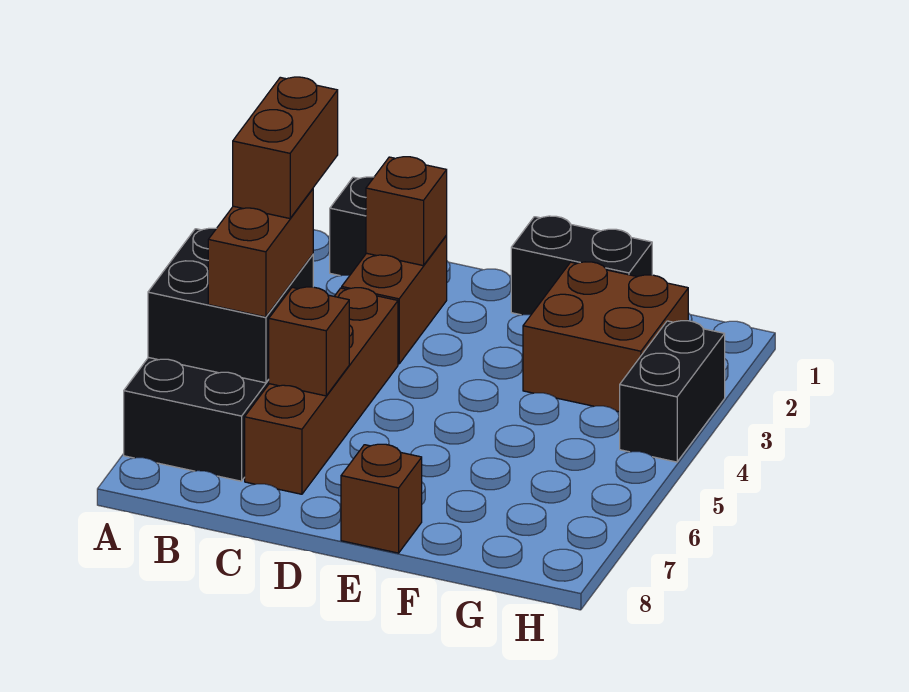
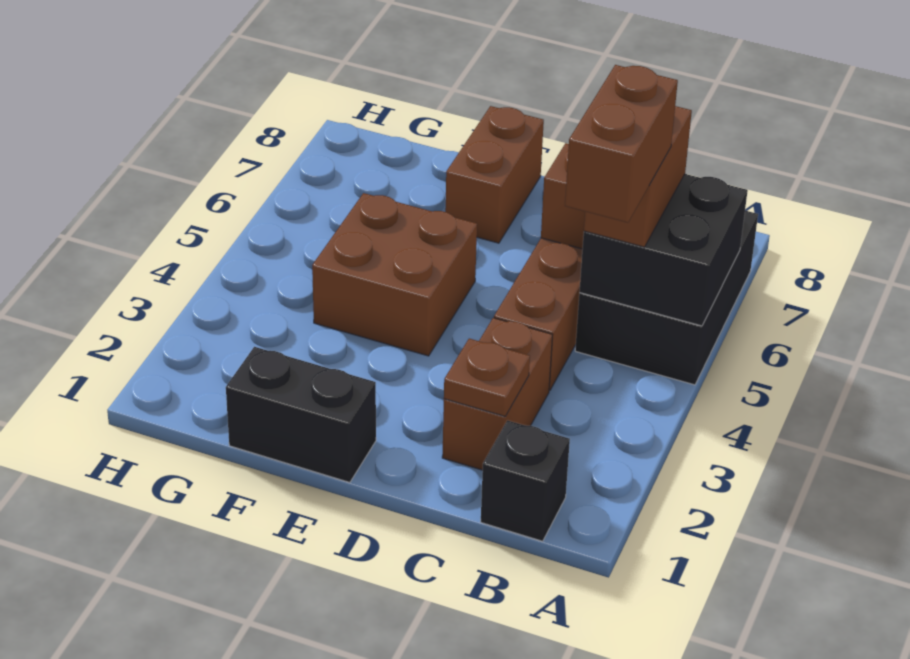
brown 1x1 brick [366,157,447,266] -> brown 1x1 plate [444,339,530,416]
brown 1x1 brick [341,444,422,553] -> brown 1x2 brick [445,106,544,243]
brown 2x2 brick [523,262,688,412] -> brown 2x2 brick moved to [312,193,477,356]
black 1x2 brick [620,321,725,462] -> none

